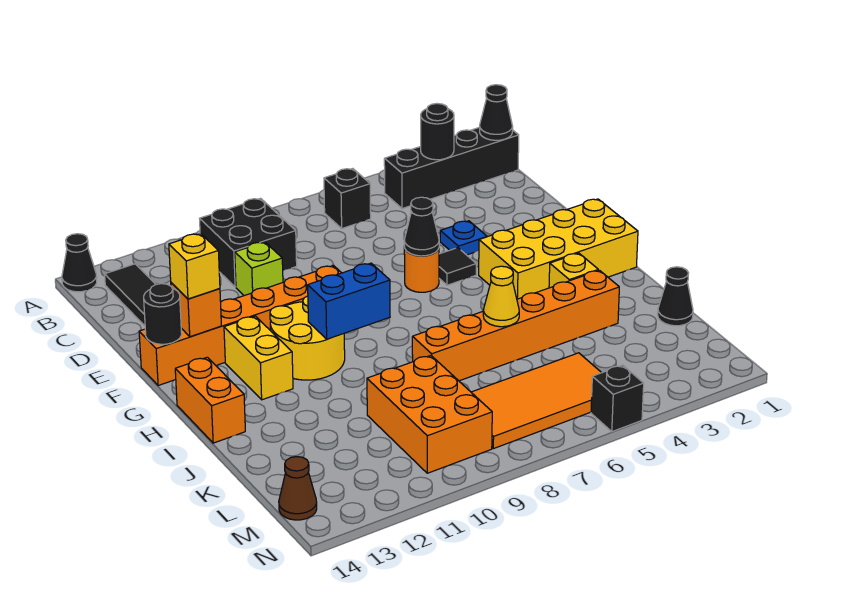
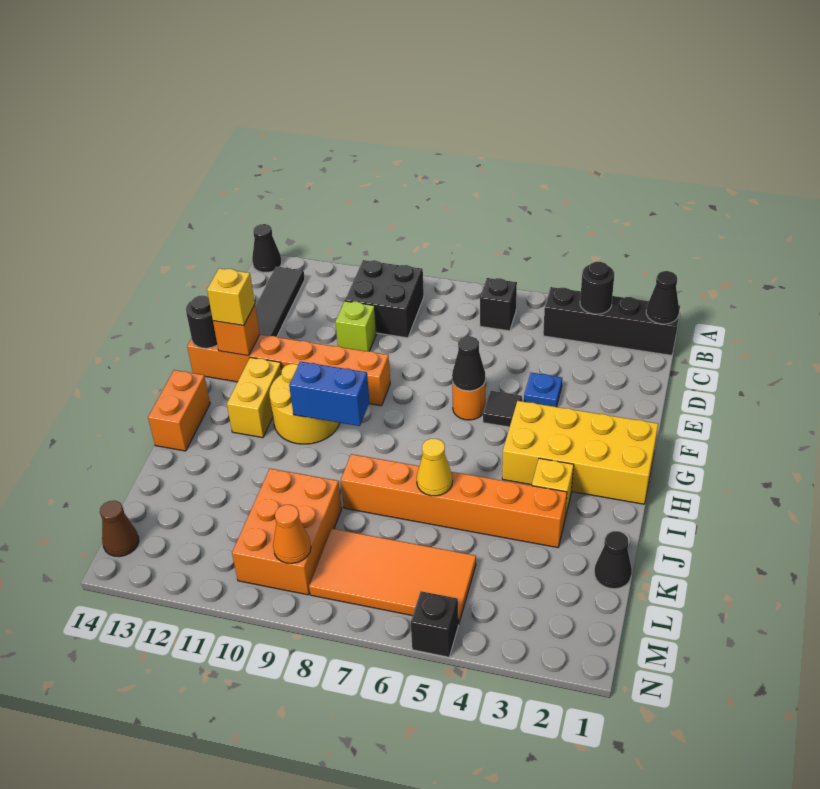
none -> orange 1x1 cone [273,505,311,563]

